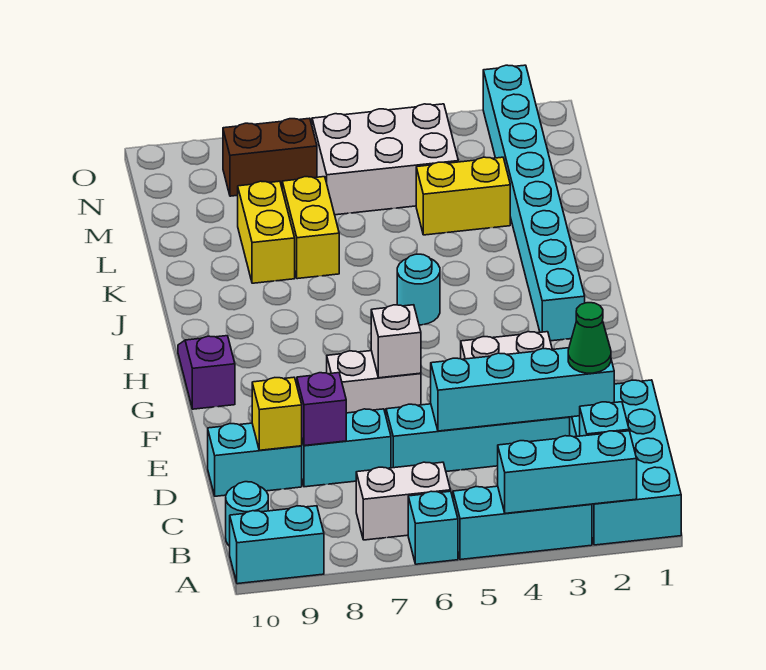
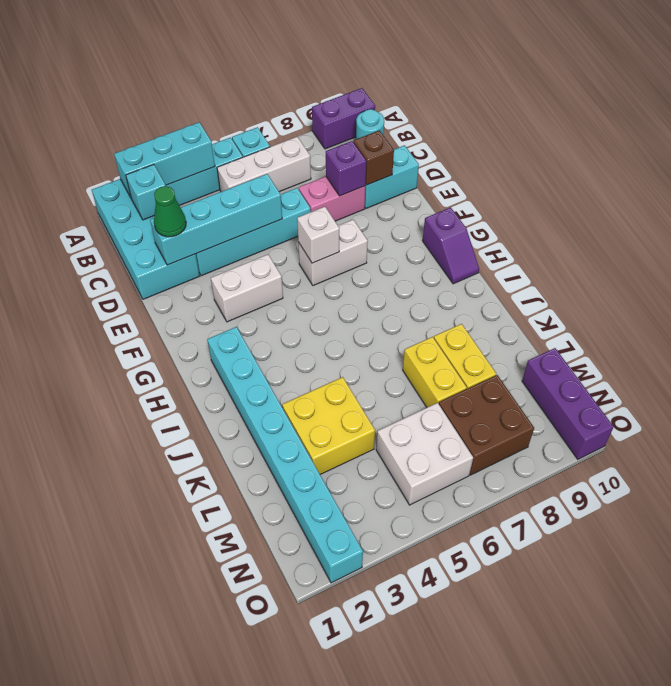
cyan 1x2 brick [230,506,324,584] -> purple 1x2 brick [312,88,375,149]
white 1x2 brick [356,462,451,540] -> white 1x3 brick [217,137,311,192]
cyan 1x2 brick [302,409,391,487] -> pink 1x2 brick [299,176,365,221]
yellow 1x1 brick [252,377,302,450] -> brown 1x1 brick [353,130,394,185]
cyan 1x1 round brick [397,254,440,325] -> none
yellow 1x2 brick [416,157,510,235] -> yellow 2x2 brick [282,377,375,474]
white 2x3 brick [312,104,458,215] -> white 2x2 brick [376,403,473,505]
none -> purple 1x3 brick [522,348,614,459]
brown 1x2 brick [223,118,317,196] -> brown 2x2 brick [439,375,534,475]

